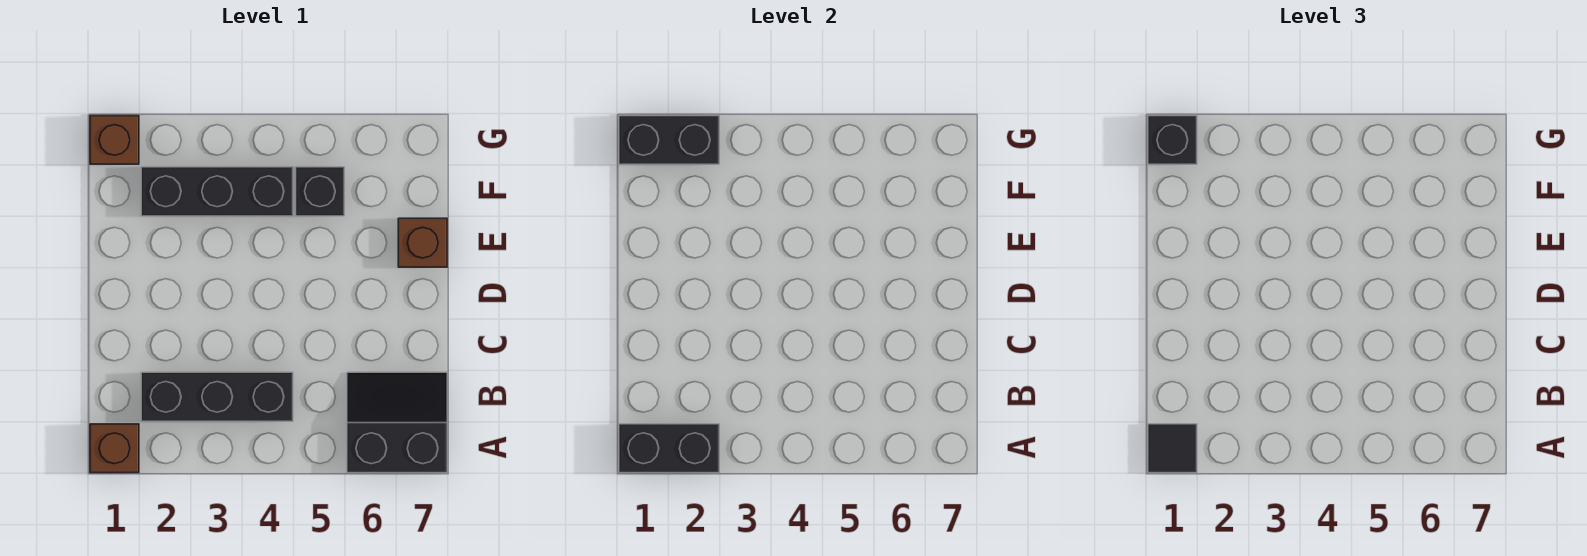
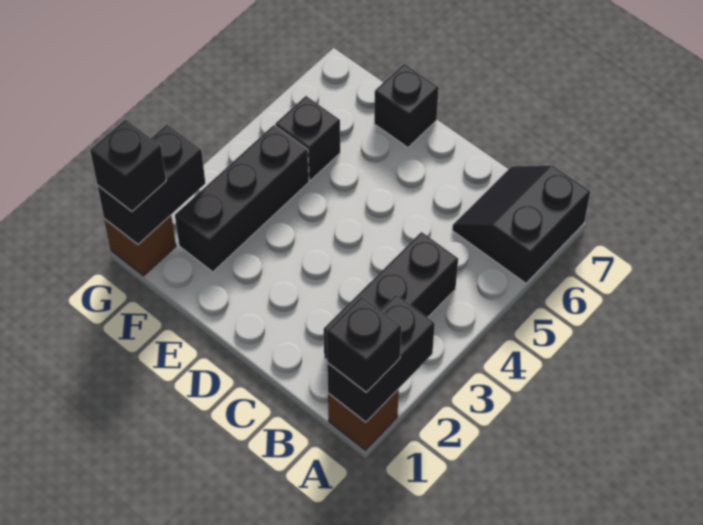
black 1x1 tile [1148,424,1197,473] -> black 1x1 brick [327,296,402,392]
brown 1x1 brick [398,218,447,267] -> black 1x1 brick [374,64,439,147]

